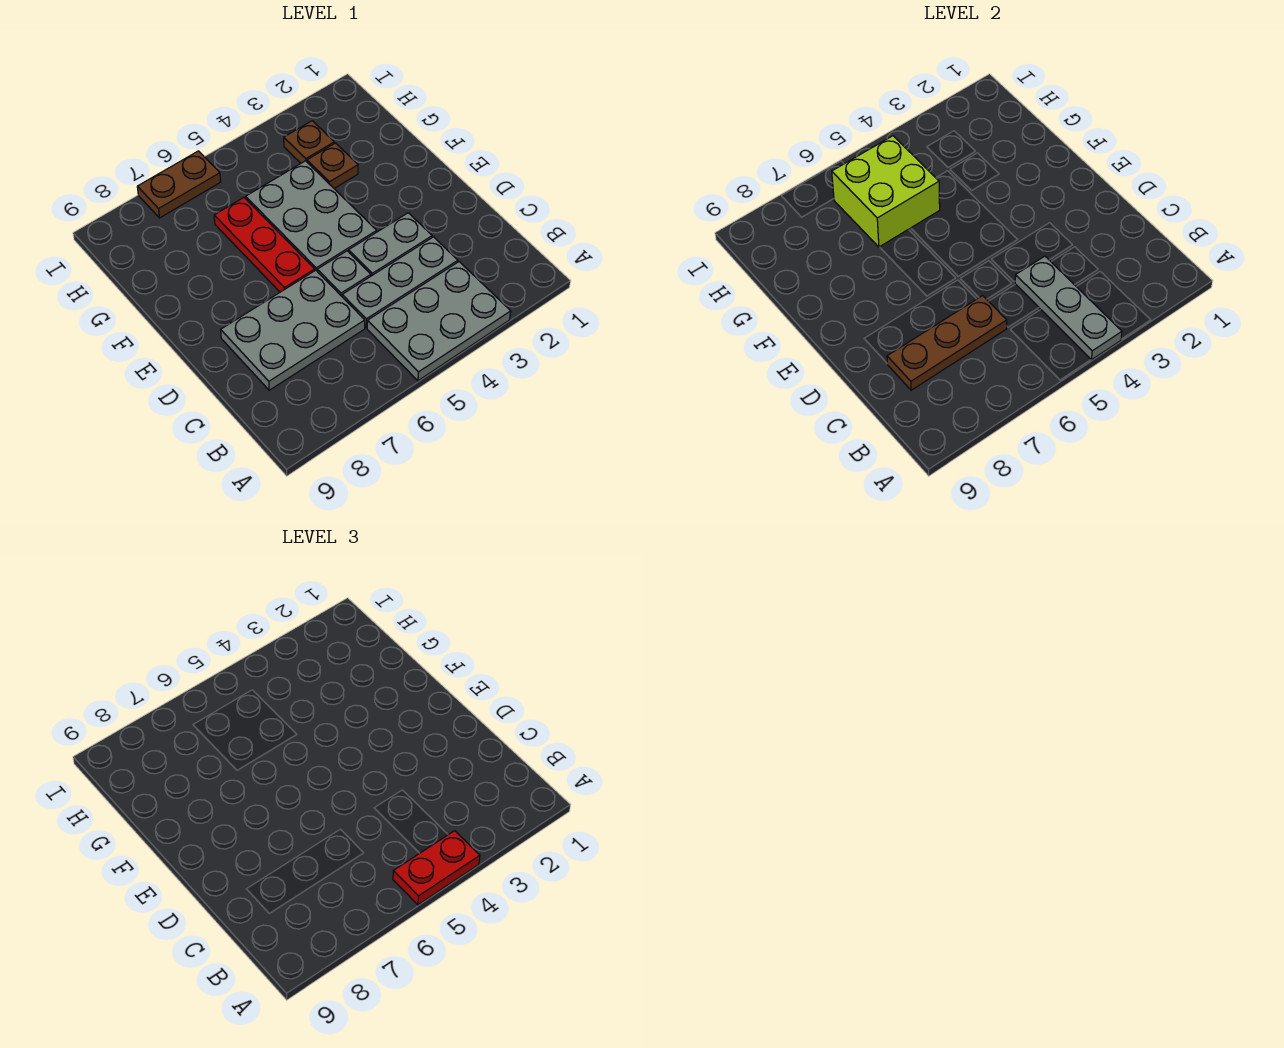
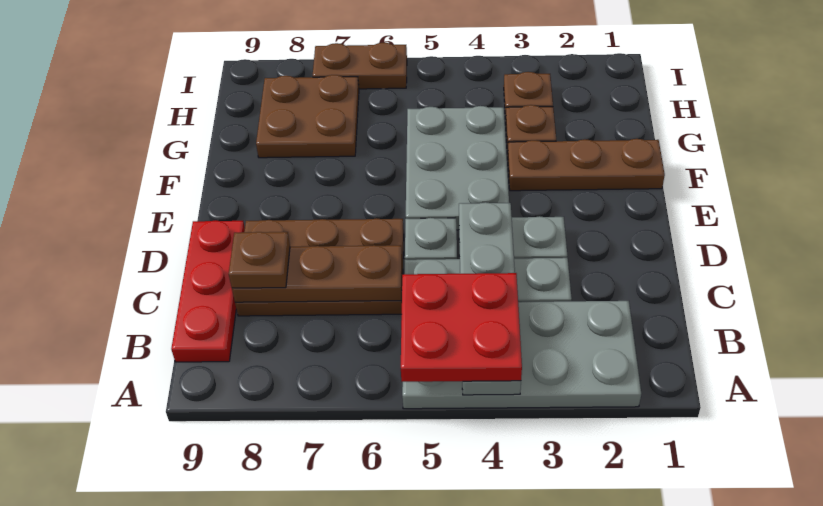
grey 2x3 plate [367,262,511,381] -> grey 2x4 plate [402,301,641,409]
grey 1x3 plate [1015,256,1122,360] -> grey 1x4 plate [459,202,521,395]
red 1x2 plate [393,831,480,905] -> red 2x2 plate [401,273,522,382]
grey 2x3 plate [221,270,365,390] -> brown 2x3 plate [235,218,404,316]
none -> brown 1x1 plate [229,232,290,288]
red 1x3 plate [214,198,315,292] -> red 1x3 plate moved to [171,220,245,362]
none -> brown 1x3 plate [508,139,665,191]
lime 2x2 brick [832,136,940,247] -> none
none -> brown 2x2 plate [256,75,359,158]

